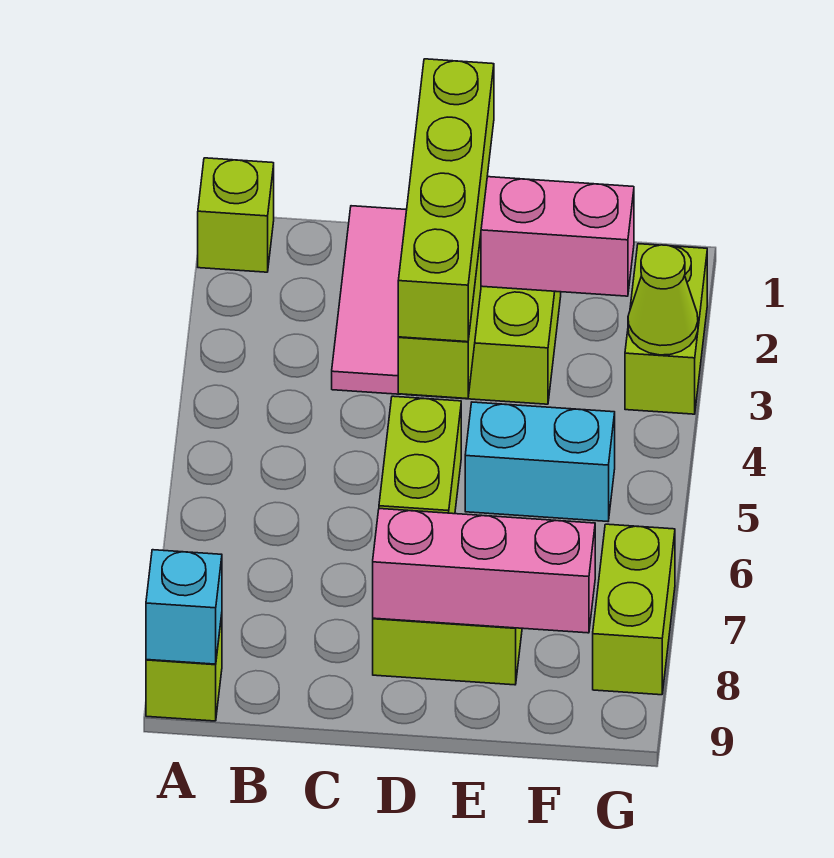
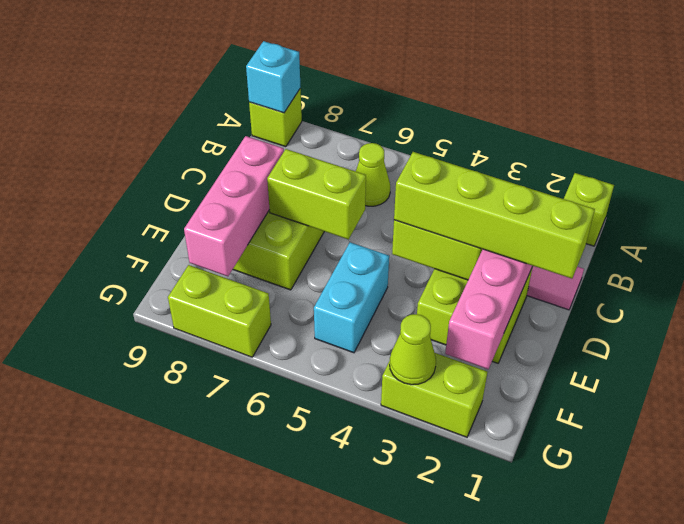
none -> lime 1x1 cone [356,143,390,206]

